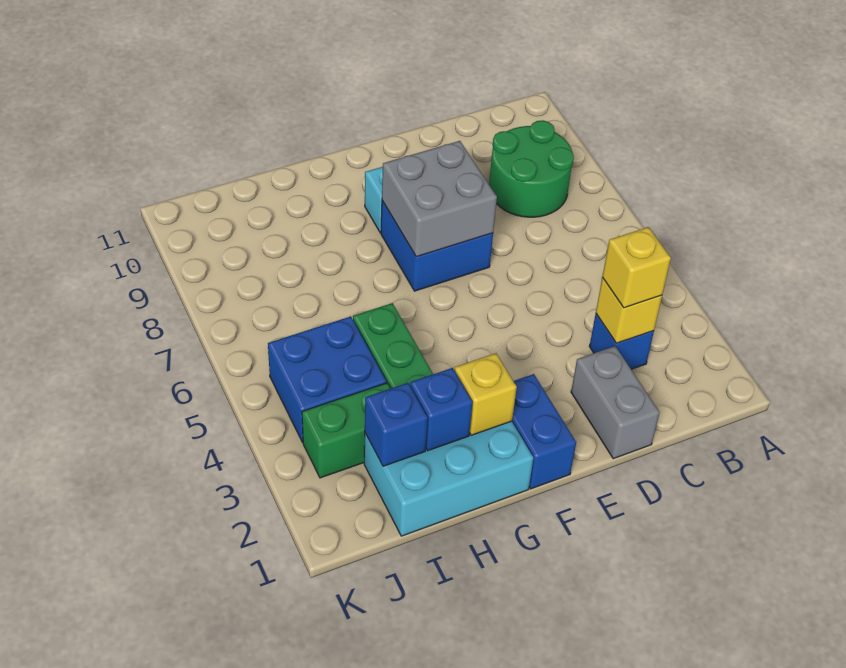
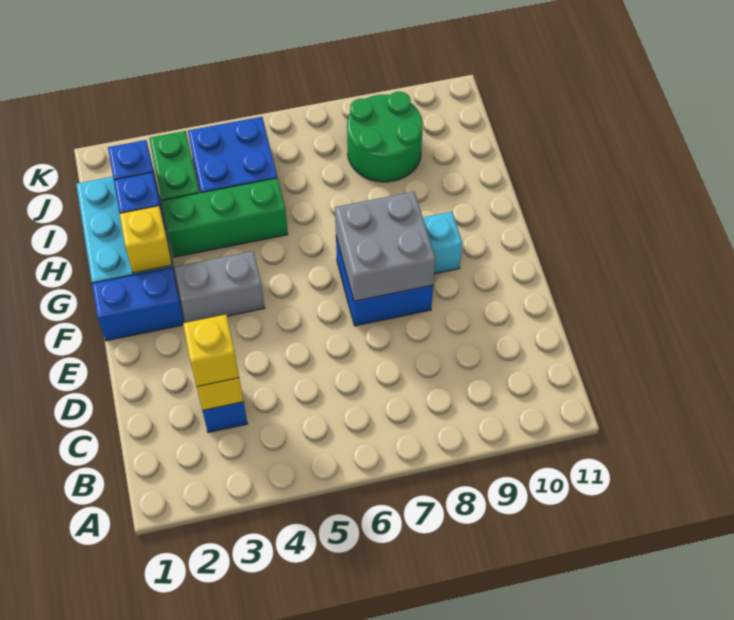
green 2x2 round brick [489,120,574,217] -> green 2x2 round brick moved to [347,92,423,182]
grey 1x2 brick [571,346,660,459] -> grey 1x2 brick moved to [174,251,264,323]

